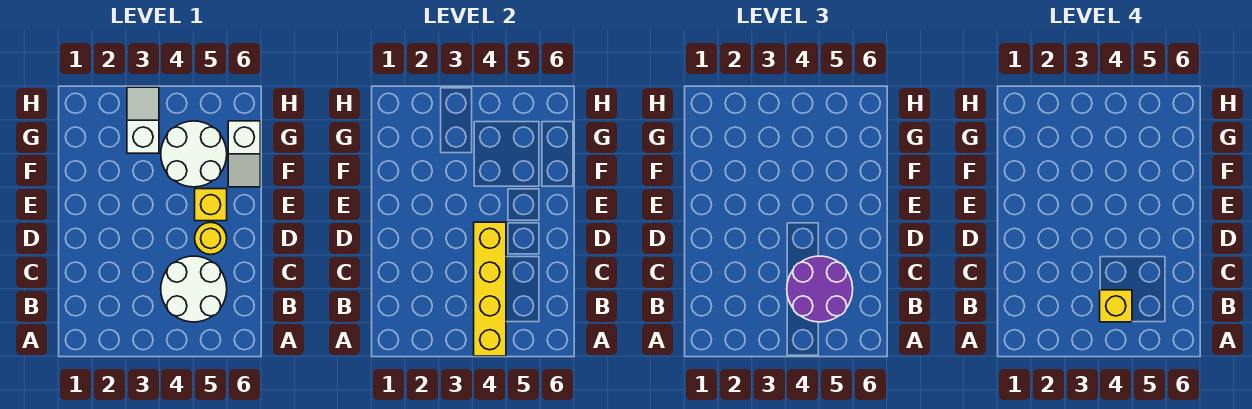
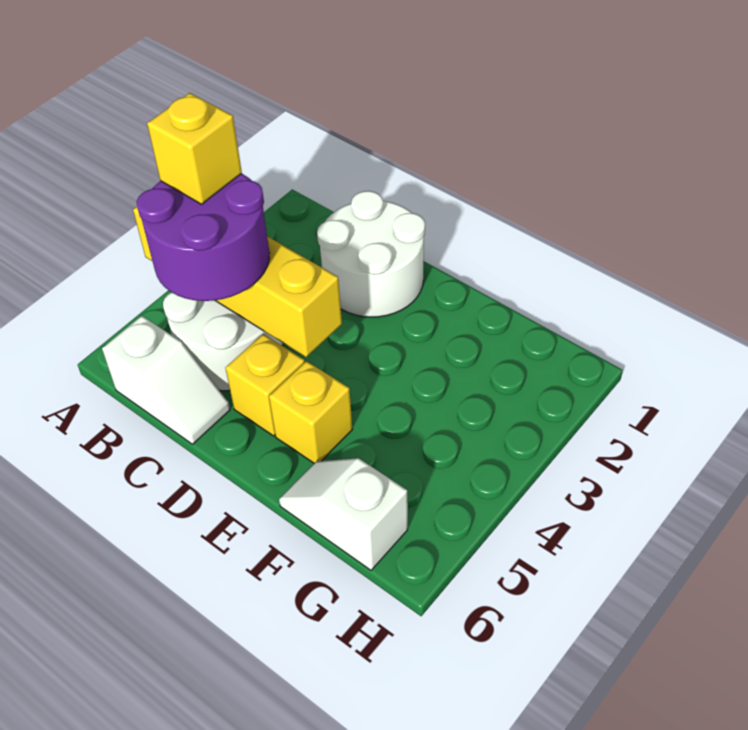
yellow 1x1 round brick [195,222,227,255] -> yellow 1x1 brick [225,334,305,436]
white 2x2 round brick [161,121,227,187] -> white 2x2 round brick moved to [317,191,425,317]
white 1x2 slope [127,87,159,153] -> white 1x2 slope moved to [102,316,230,444]

